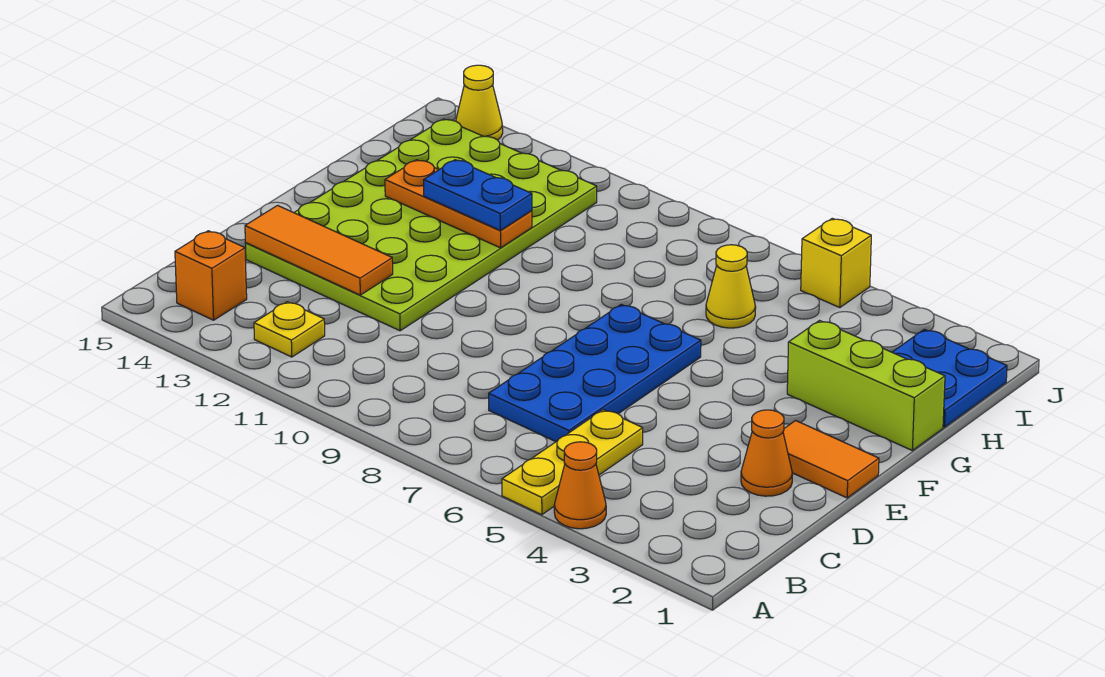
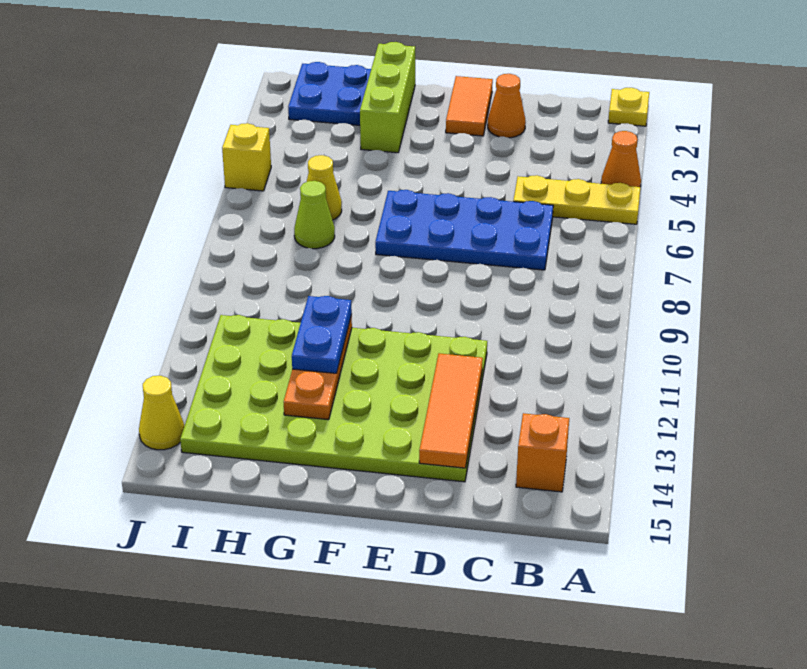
yellow 1x1 plate [254,302,325,357] -> yellow 1x1 plate moved to [608,88,649,126]
none -> lime 1x1 cone [294,181,335,249]

